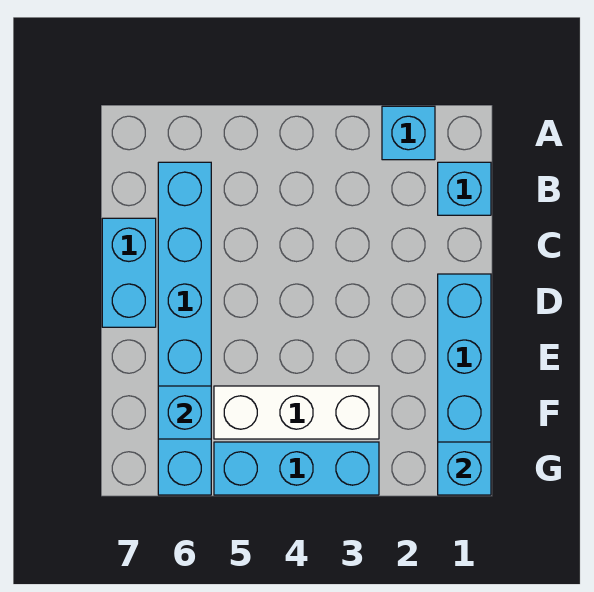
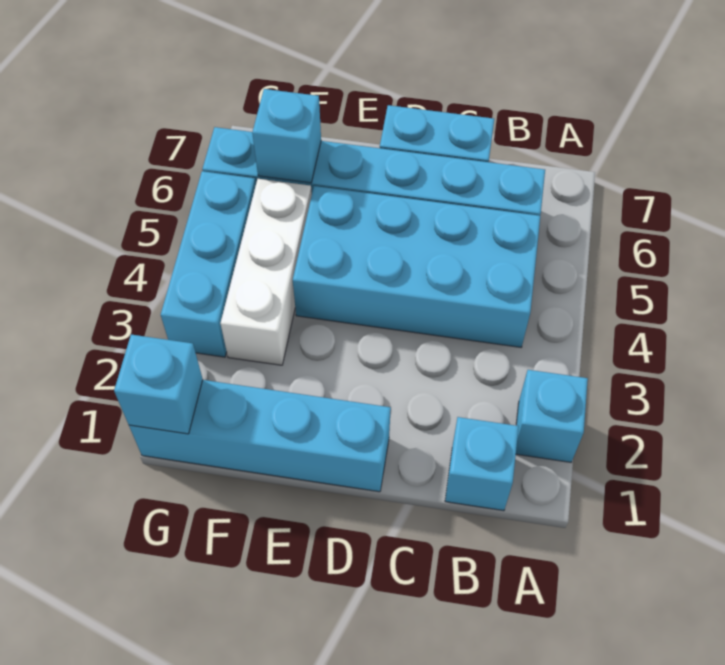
none -> cyan 2x4 brick [293,186,540,347]

